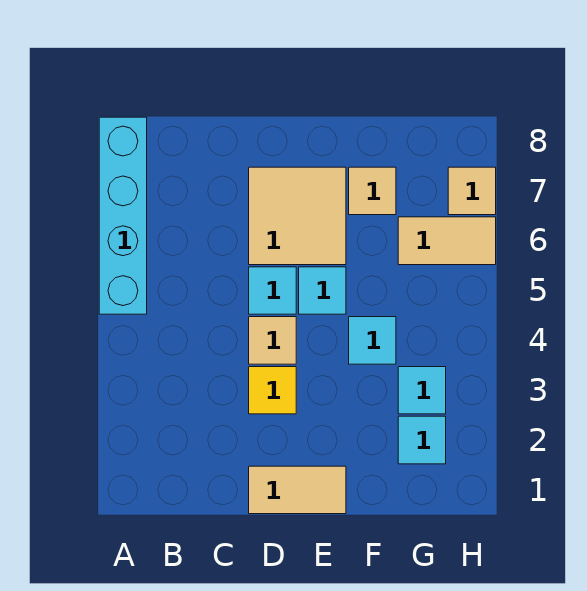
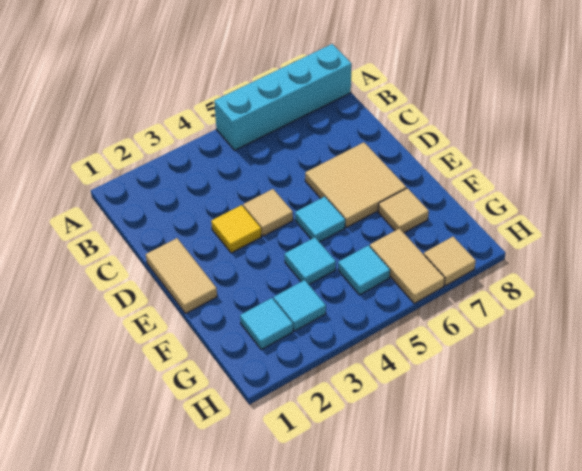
cyan 1x1 tile [249,267,296,314] -> cyan 1x1 tile moved to [338,245,390,295]

